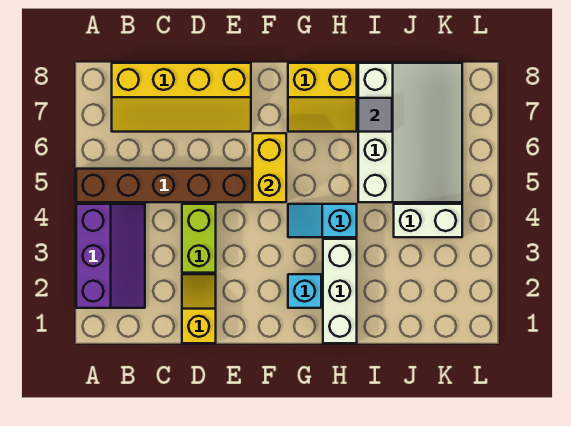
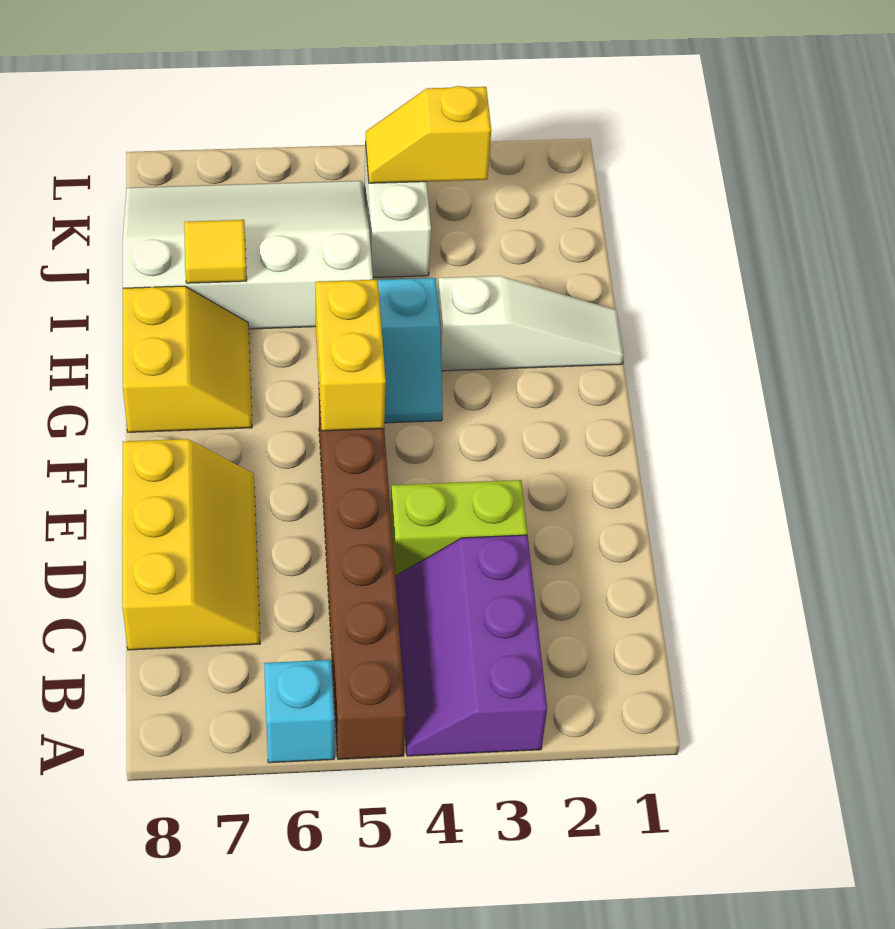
purple 2x3 slope [76,204,145,308] -> purple 2x3 slope turned to [395,535,547,756]
yellow 2x4 slope [112,63,251,132] -> yellow 2x3 slope [122,439,260,650]
yellow 1x2 slope [182,274,216,343] -> yellow 1x2 slope moved to [366,86,491,183]
yellow 1x2 brick [253,133,286,202] -> yellow 1x2 brick turned to [316,280,386,431]
cyan 1x1 brick [288,274,321,308] -> cyan 1x1 brick moved to [264,660,334,763]
white 1x3 brick [323,239,357,343] -> white 1x3 slope [438,276,624,371]
grey 1x1 tile [358,98,392,132] -> yellow 1x1 tile [184,220,247,283]

